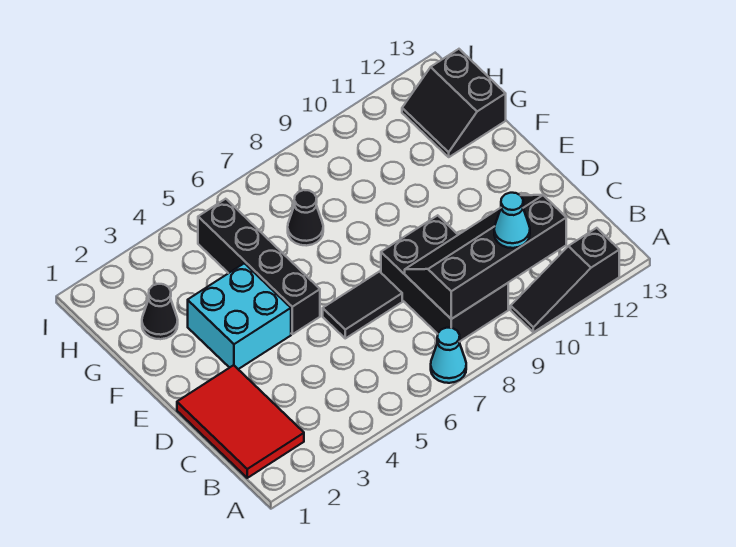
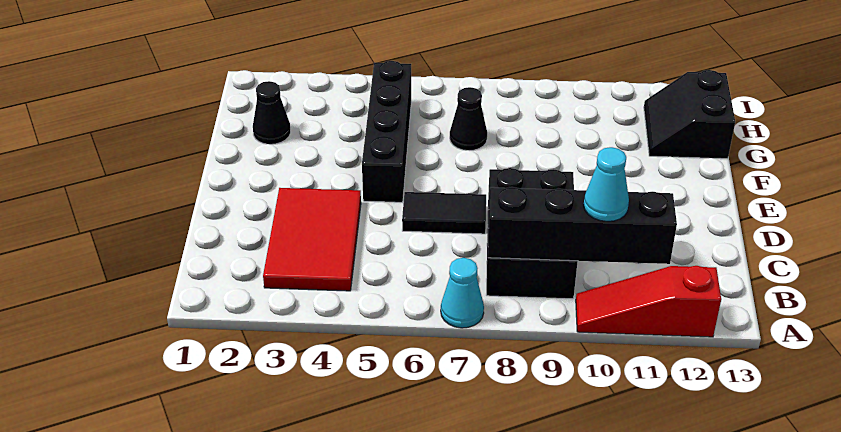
black 1x3 slope [511,228,619,332] -> red 1x3 slope [576,266,721,337]
red 2x3 tile [177,365,304,478] -> red 2x3 tile moved to [263,188,361,291]
cyan 2x2 brick [188,263,291,369] -> none

